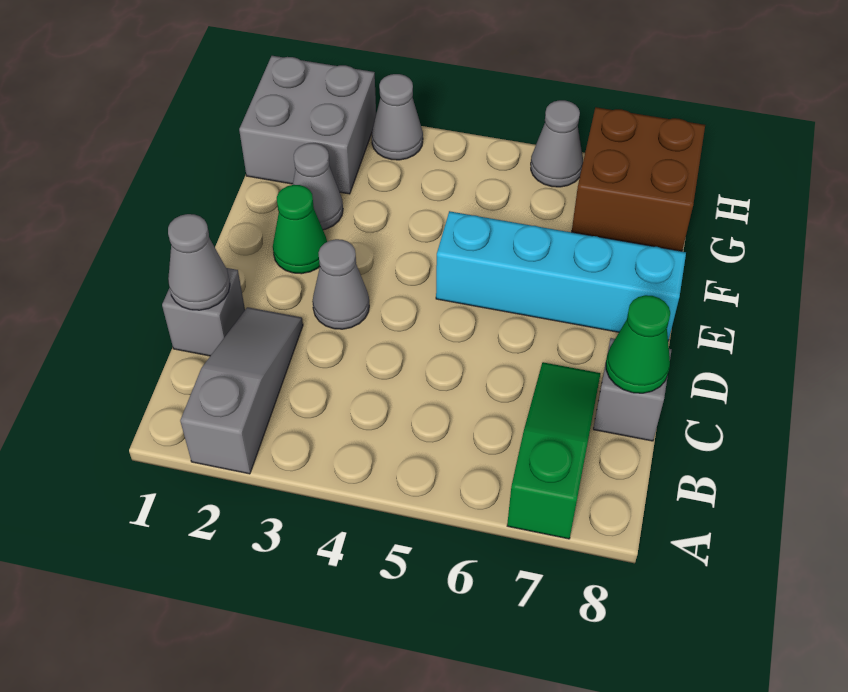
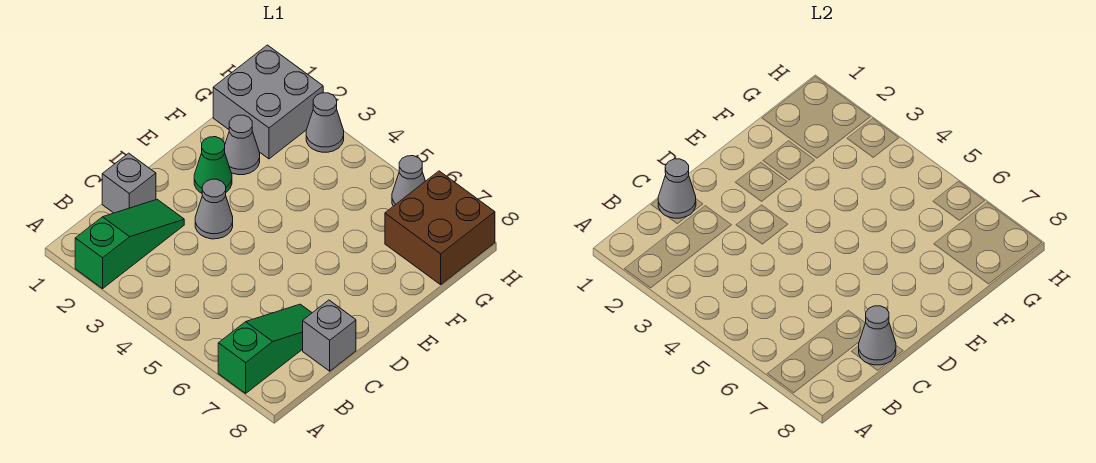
grey 1x3 slope [180,307,303,474] -> green 1x3 slope [75,200,184,289]
green 1x1 cone [606,295,670,393] -> grey 1x1 cone [859,306,896,365]
cyan 1x4 brick [436,211,686,341] -> none

